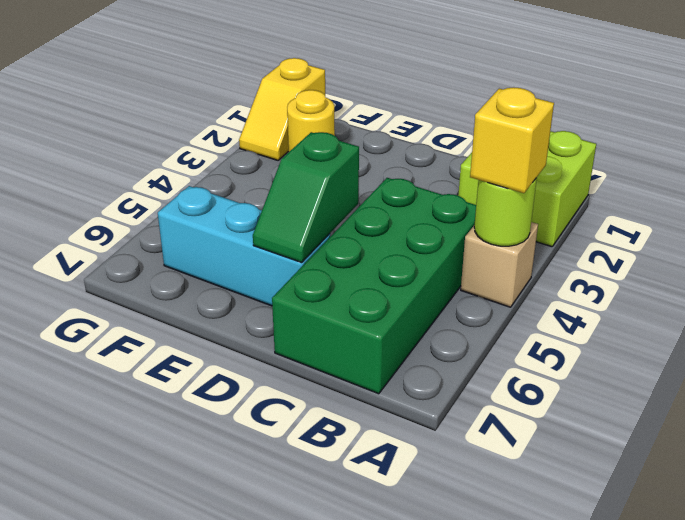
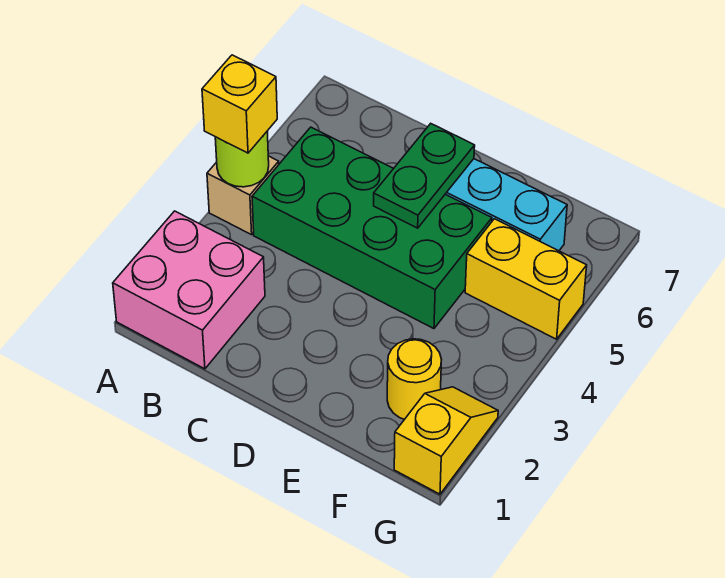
lime 2x2 brick [458,131,596,247] -> pink 2x2 brick [113,211,265,369]
green 2x4 brick [272,178,476,394] -> green 2x4 brick turned to [252,127,492,329]
green 1x2 slope [253,132,359,263] -> green 1x2 plate [374,124,475,228]
none -> yellow 1x2 brick [465,219,587,339]

